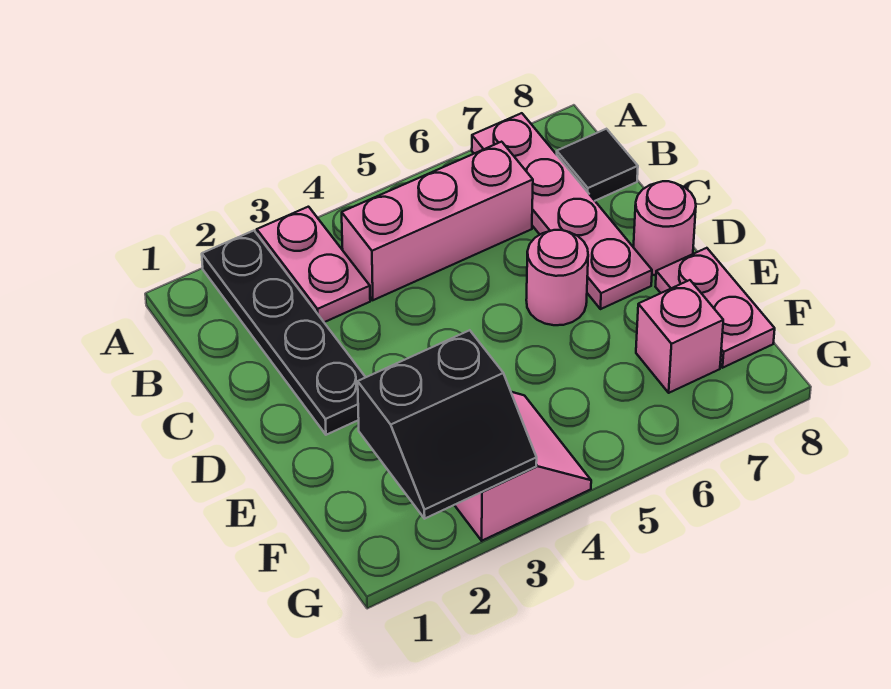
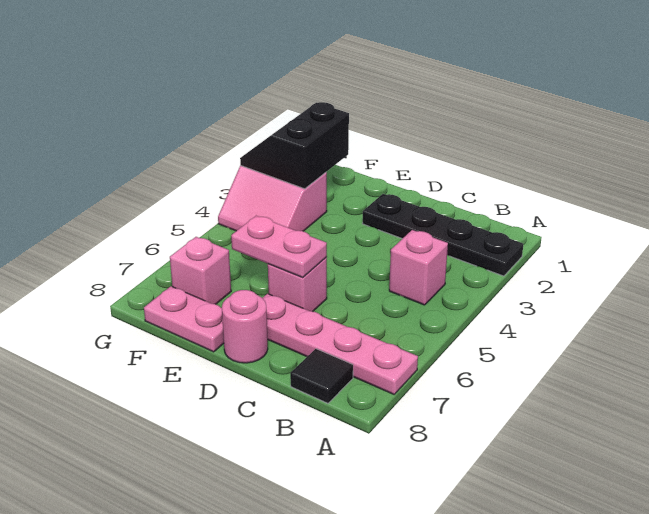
pink 1x2 plate [257,207,370,322] -> pink 1x2 plate moved to [231,216,327,277]
pink 1x3 brick [342,142,533,300] -> pink 1x1 brick [389,230,448,305]
pink 1x1 round brick [526,230,588,325] -> pink 1x1 brick [268,257,327,311]

